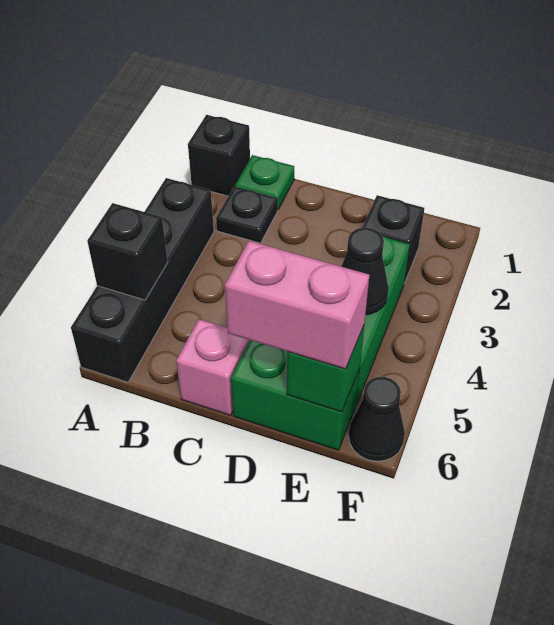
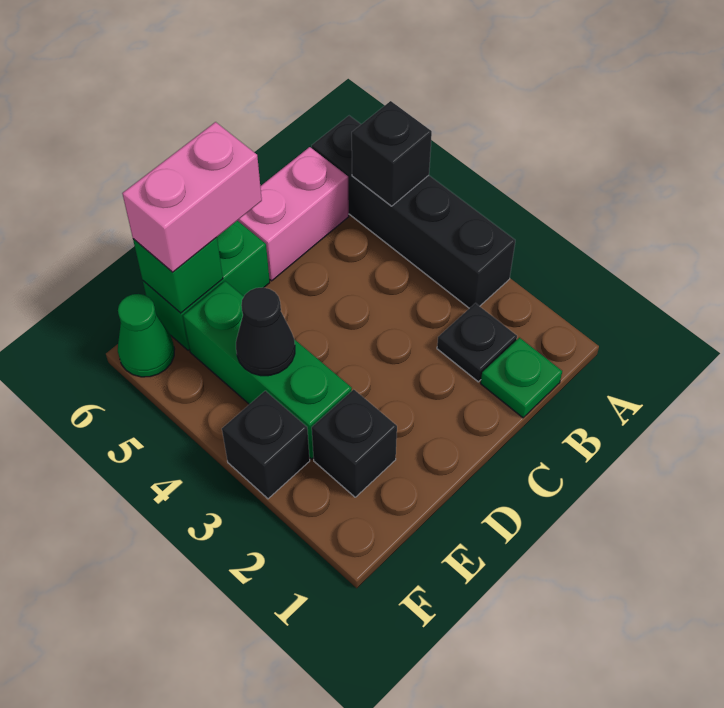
black 1x1 brick [188,115,250,196] -> black 1x1 brick moved to [222,391,310,499]
pink 1x1 brick [176,319,249,415] -> pink 1x2 brick [237,147,349,281]
black 1x1 cone [349,377,405,461] -> green 1x1 cone [118,294,175,377]

